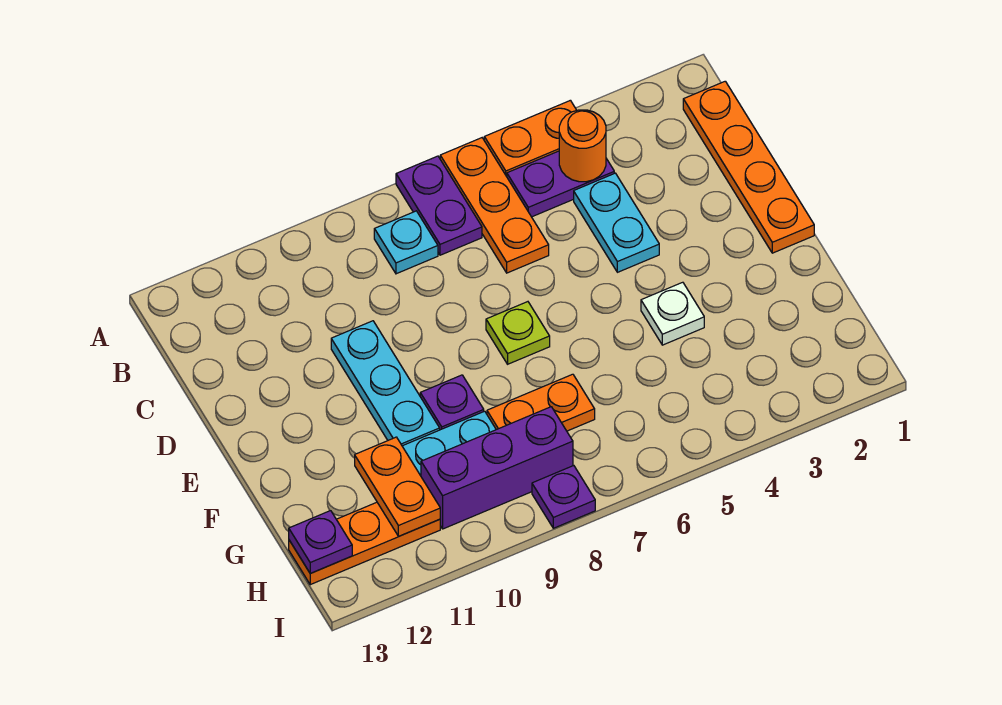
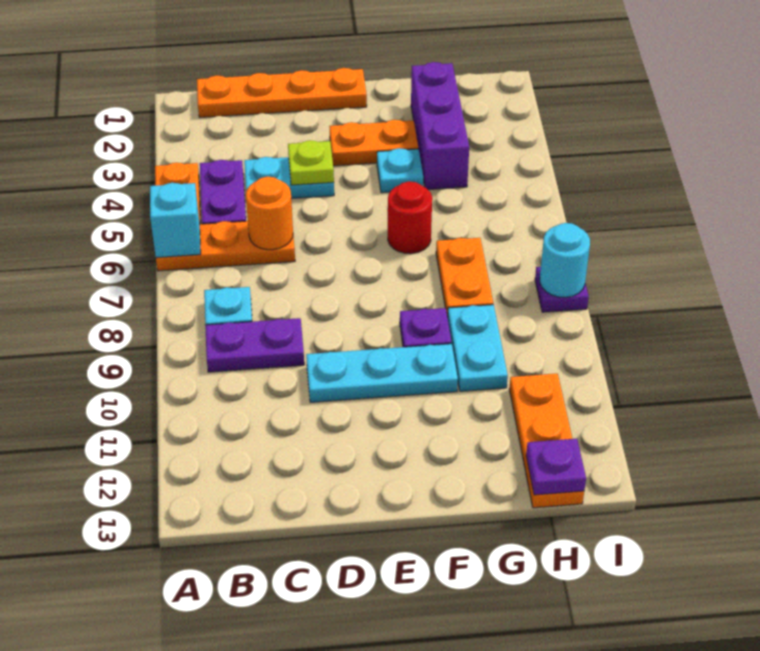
none -> cyan 1x1 brick [150,183,201,258]
purple 1x2 plate [396,156,482,255] -> purple 1x2 plate moved to [205,318,304,372]
orange 1x1 round brick [559,110,606,182] -> orange 1x1 round brick moved to [246,177,293,250]
lime 1x1 plate [486,302,550,364] -> lime 1x1 plate moved to [288,140,334,185]
white 1x1 plate [641,282,704,345] -> cyan 1x1 plate [377,148,423,193]
none -> red 1x1 round brick [388,181,432,254]
orange 1x2 plate [355,437,440,536] -> orange 1x2 plate moved to [330,120,418,166]
purple 1x3 brick [421,407,573,529] -> purple 1x3 brick moved to [411,62,469,190]
none -> cyan 1x1 round brick [540,223,590,297]

